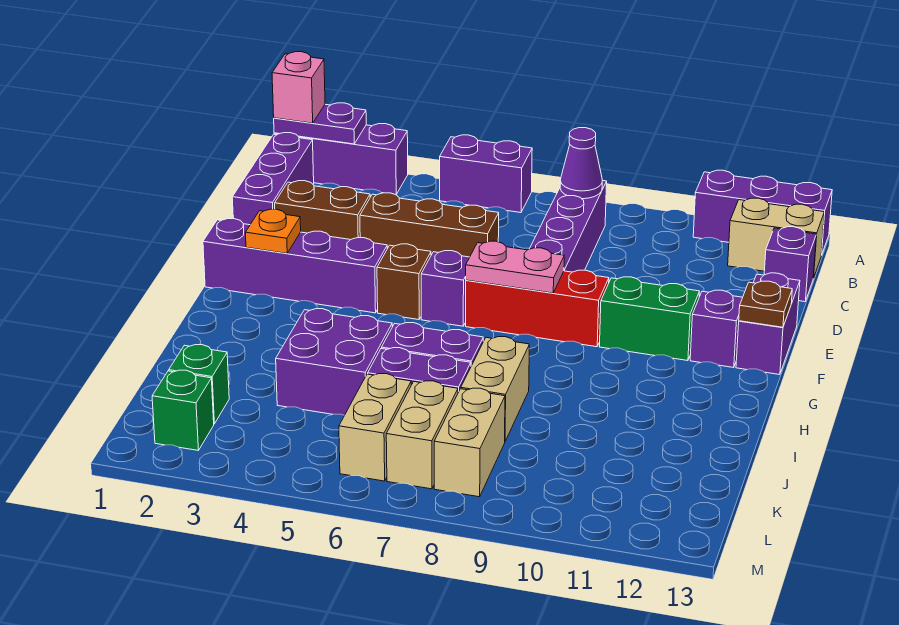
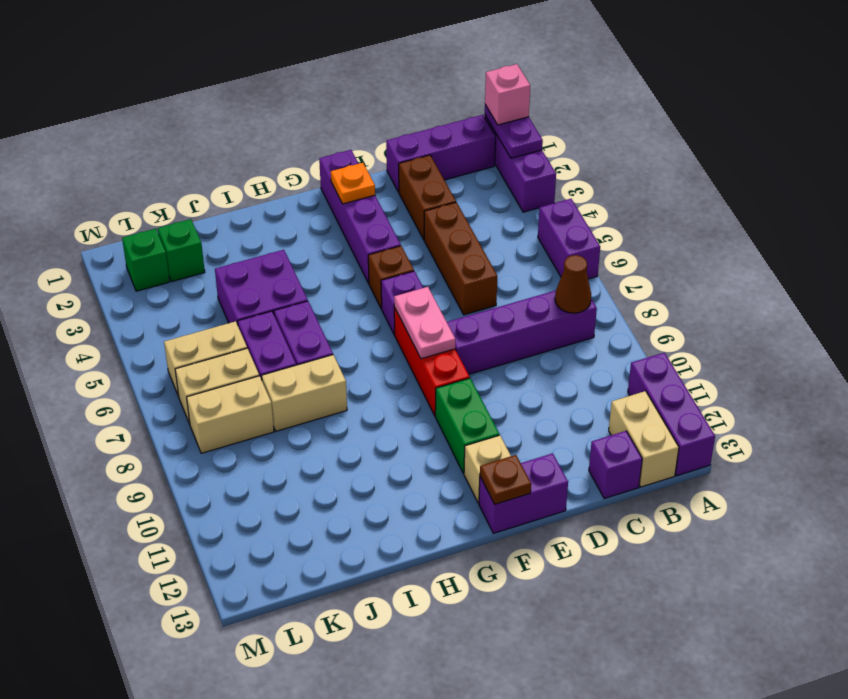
purple 1x1 cone [560,128,602,199] -> brown 1x1 cone [555,255,591,313]
purple 1x1 brick [690,290,743,368] -> tan 1x1 brick [464,435,511,503]

